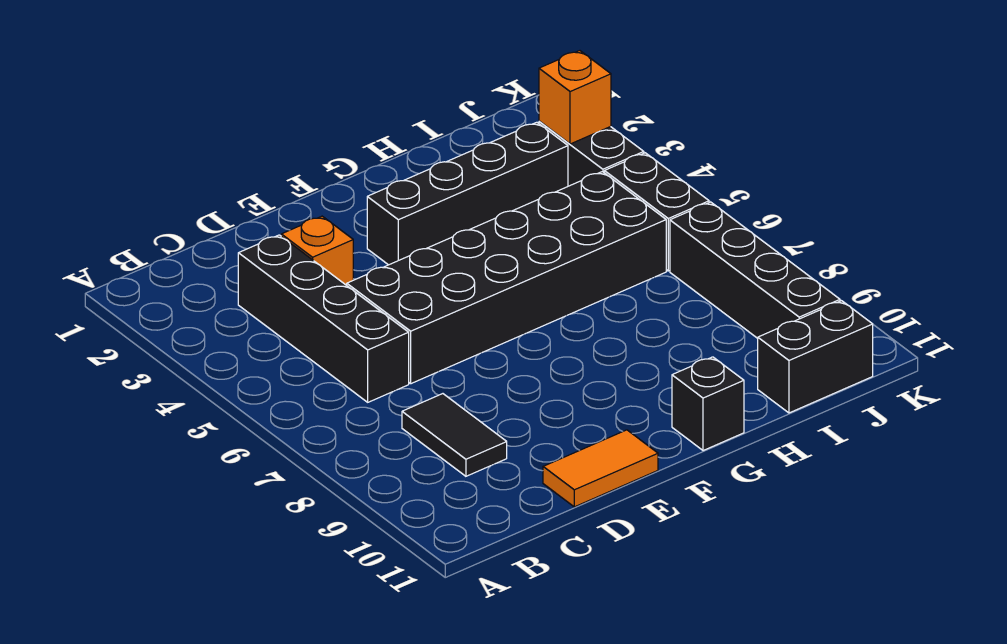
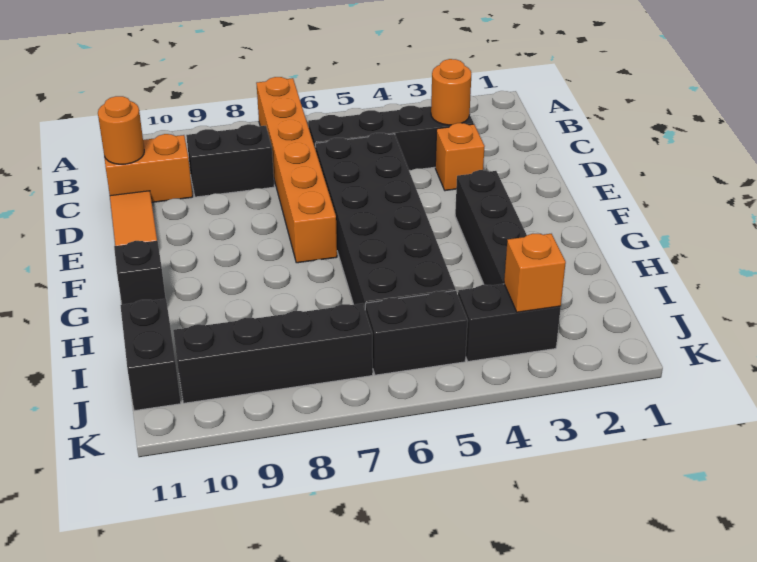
none -> orange 1x6 brick [256,77,337,263]
none -> orange 1x1 round brick [431,59,471,125]
black 1x2 tile [402,394,507,476] -> black 1x2 brick [186,124,274,197]
none -> orange 1x2 brick [104,134,193,202]
none -> orange 1x1 round brick [98,96,144,164]

